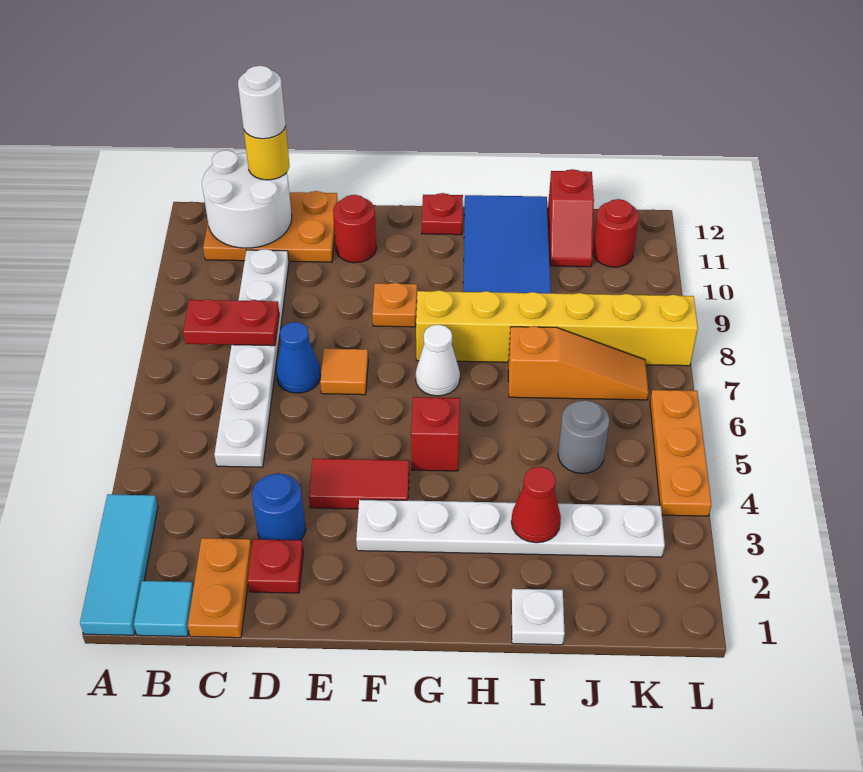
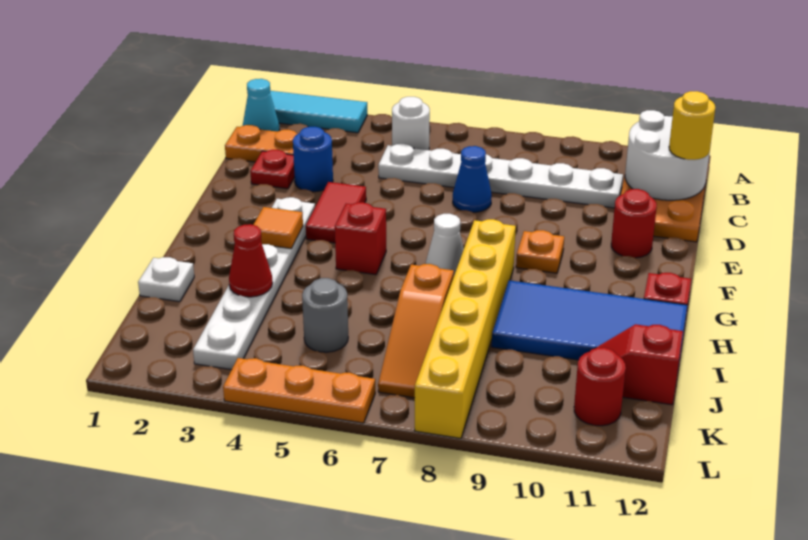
cyan 1x1 tile [134,581,193,636] -> cyan 1x1 cone [243,79,280,132]
red 1x2 plate [183,299,279,346] -> none
white 1x1 round brick [238,66,286,139] -> white 1x1 round brick moved to [392,97,430,150]
orange 1x1 tile [320,349,368,395] -> orange 1x1 tile moved to [253,207,303,249]

